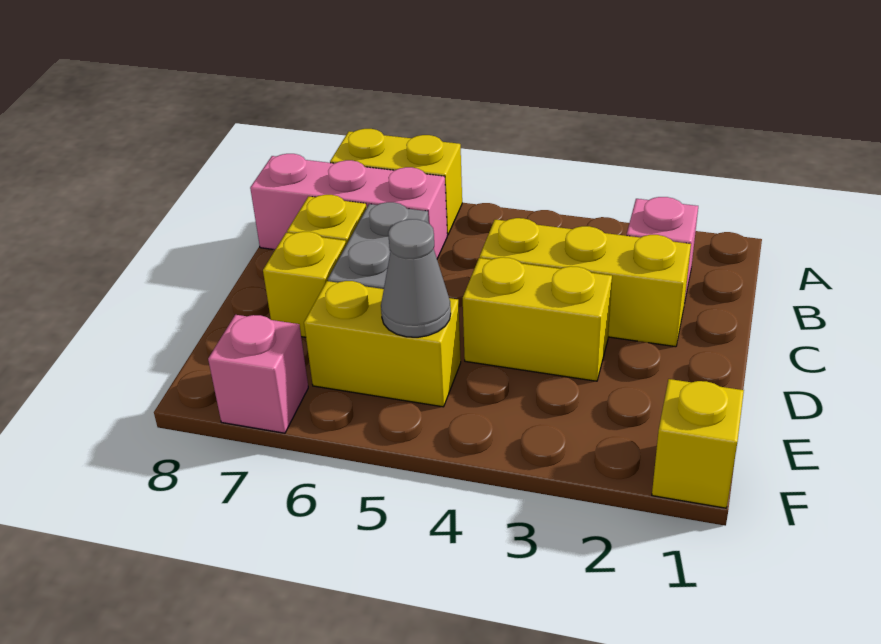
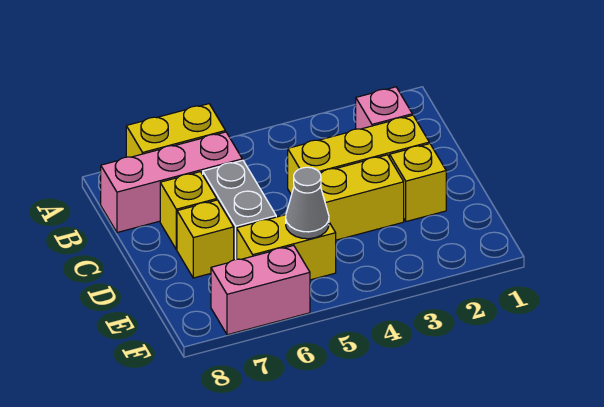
yellow 1x1 brick [652,379,744,508] -> yellow 1x1 brick moved to [390,144,446,222]
pink 1x1 brick [208,315,308,433] -> pink 1x2 brick [211,245,310,335]

